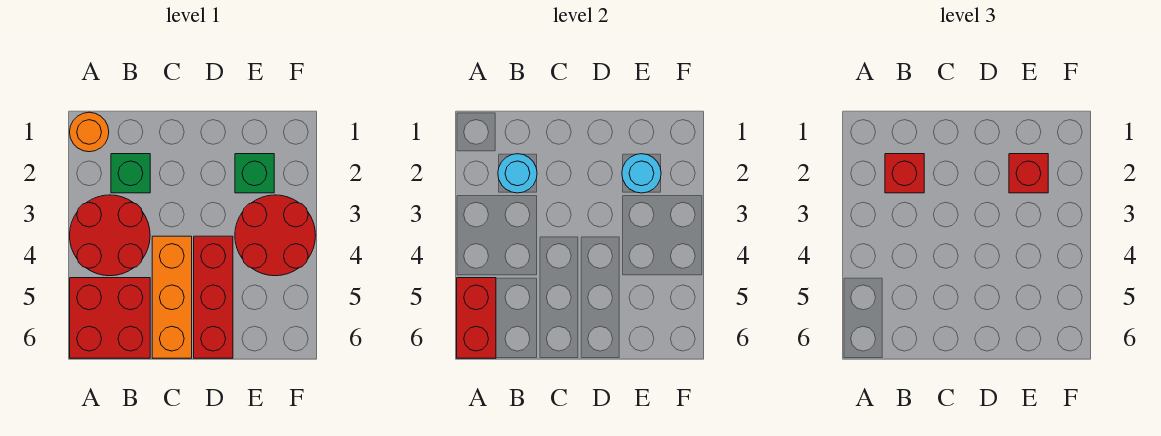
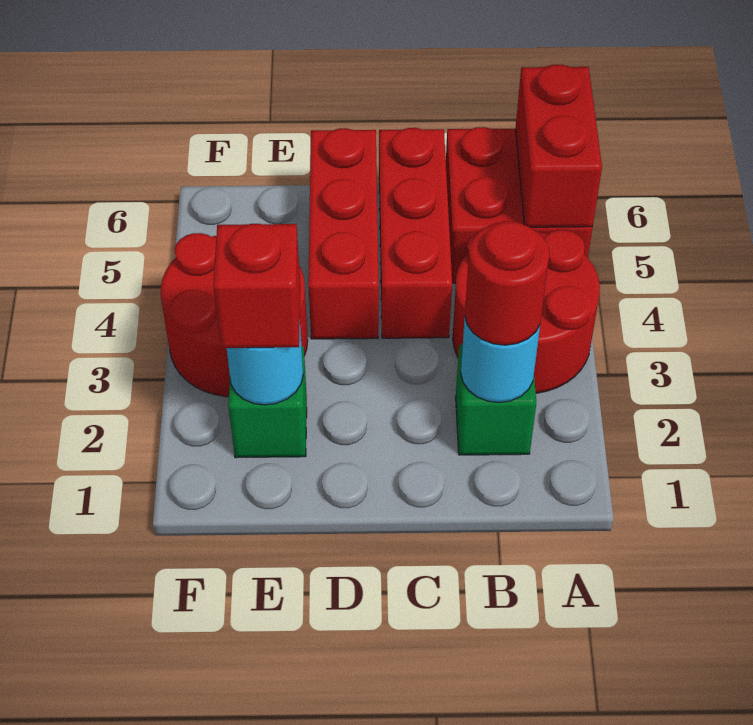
orange 1x1 round brick [70,112,109,152] -> none
red 1x1 brick [885,154,924,193] -> red 1x1 round brick [465,221,549,345]
orange 1x3 brick [152,236,192,358] -> red 1x3 brick [379,128,452,338]

